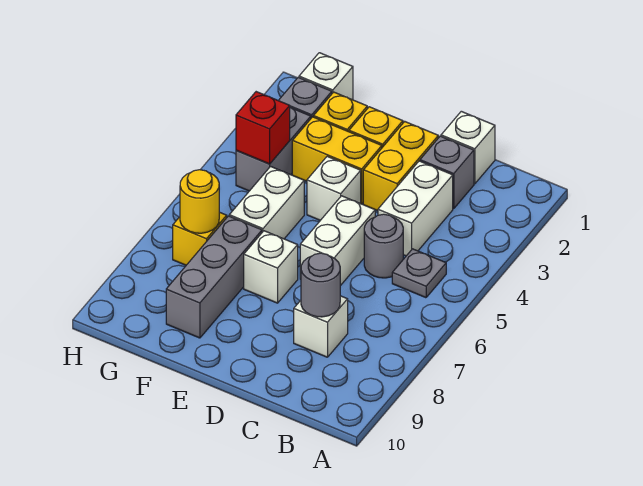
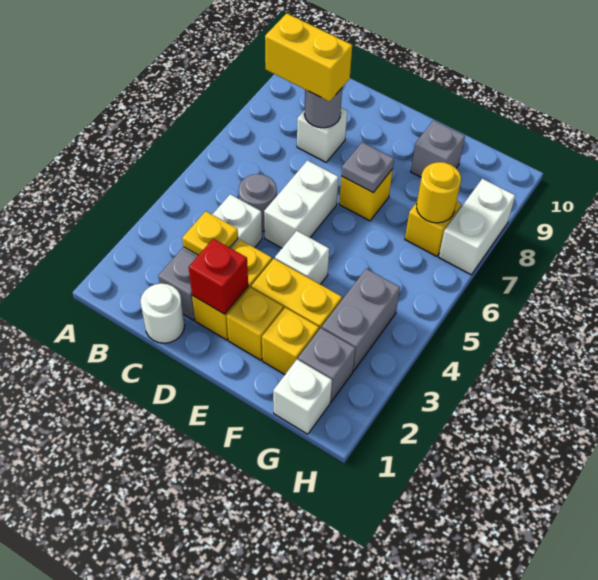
grey 1x1 plate [392,249,446,298] -> grey 1x1 plate moved to [341,142,394,192]
none -> yellow 1x2 brick [265,13,352,102]
white 1x1 brick [441,111,495,184] -> white 1x1 round brick [140,283,185,343]
none -> yellow 1x1 plate [182,211,238,255]
white 1x1 brick [244,231,298,303] -> yellow 1x1 brick [339,169,393,221]
white 1x2 brick [229,167,304,239] -> white 1x2 brick moved to [439,179,515,275]
grey 1x3 brick [166,216,262,338] -> grey 1x1 brick [411,120,465,177]
red 1x1 brick [236,92,290,164] -> red 1x1 brick moved to [189,239,248,314]

